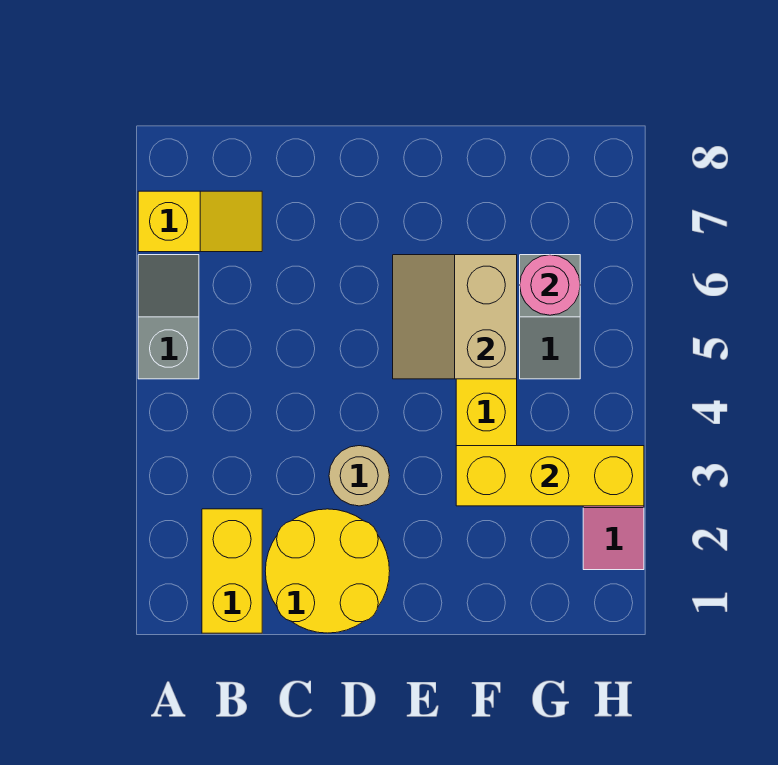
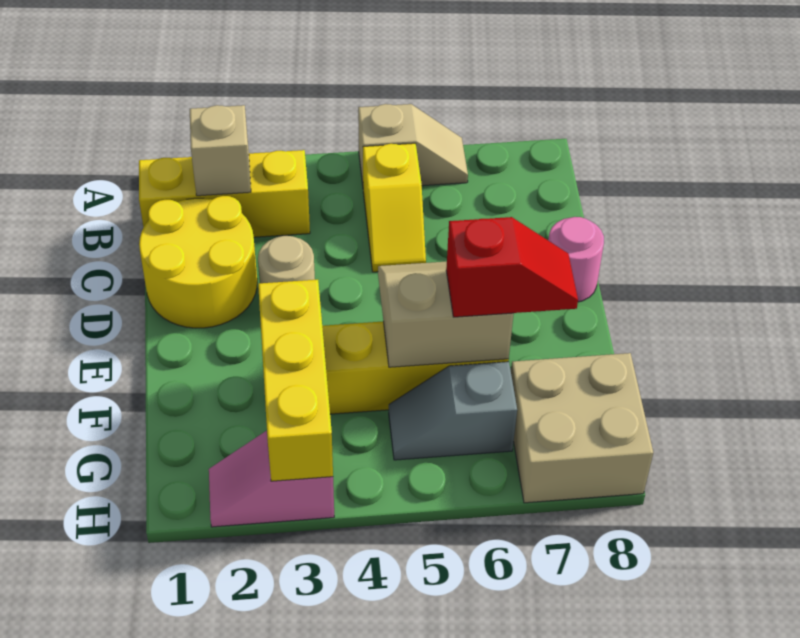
grey 1x2 slope [138,255,199,379] -> tan 1x2 slope [358,104,468,186]
yellow 1x2 slope [138,191,262,252] -> yellow 1x2 slope moved to [363,143,426,272]
yellow 1x2 brick [202,509,262,633] -> yellow 1x3 brick [139,150,310,237]
none -> tan 1x1 brick [190,105,251,196]
none -> red 1x2 slope [446,217,578,317]
pink 1x1 round brick [520,255,580,315] -> pink 1x1 round brick moved to [548,217,604,302]
none -> tan 2x2 brick [511,353,653,503]

